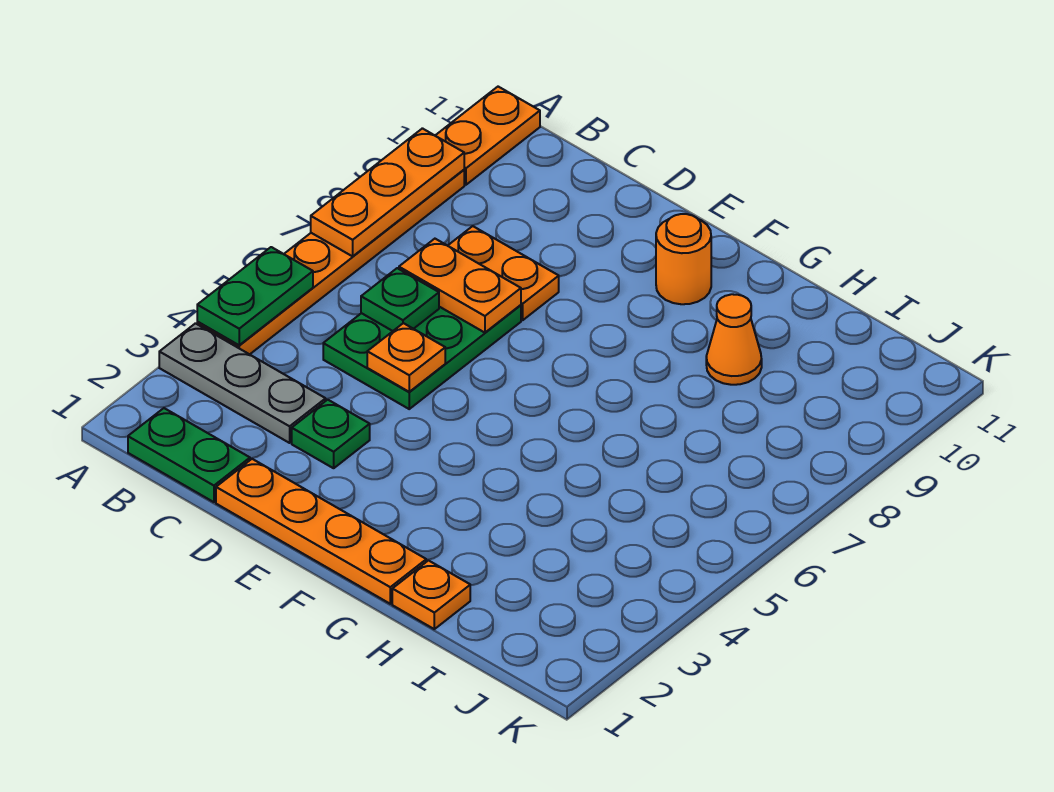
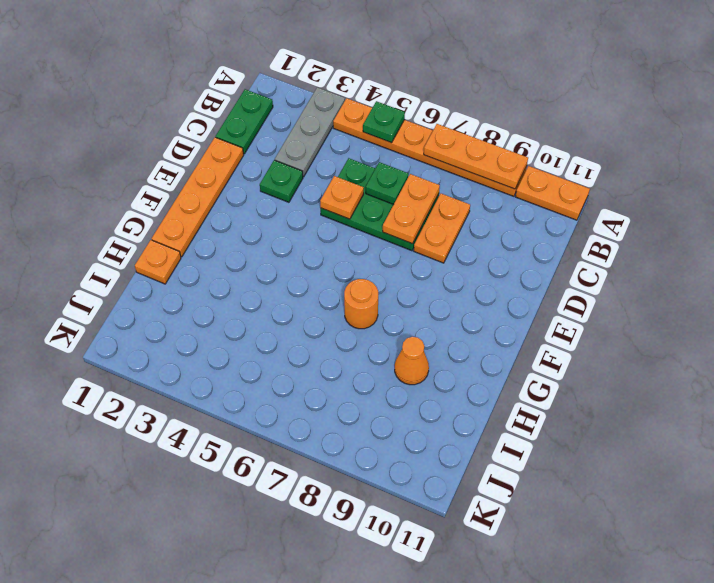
green 1x2 plate [197,247,313,345] -> green 1x1 plate [363,101,405,143]
orange 1x1 round brick [656,214,711,304] -> orange 1x1 round brick moved to [344,279,378,329]

